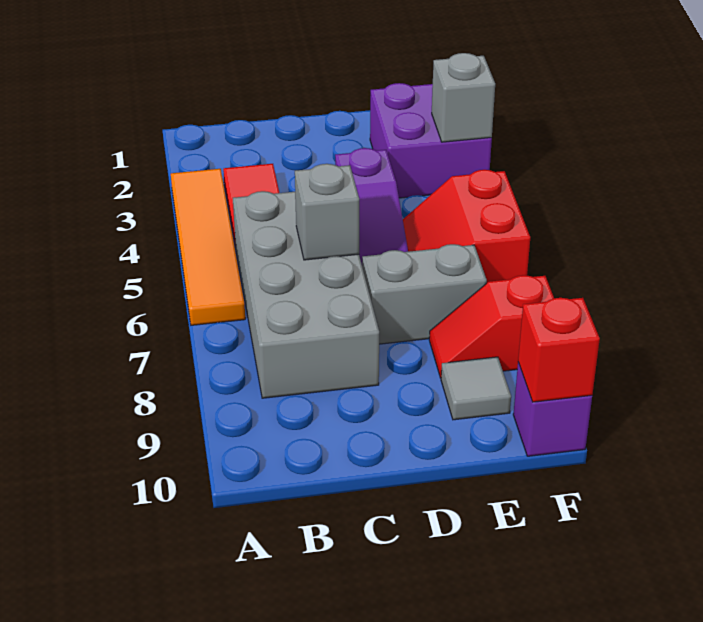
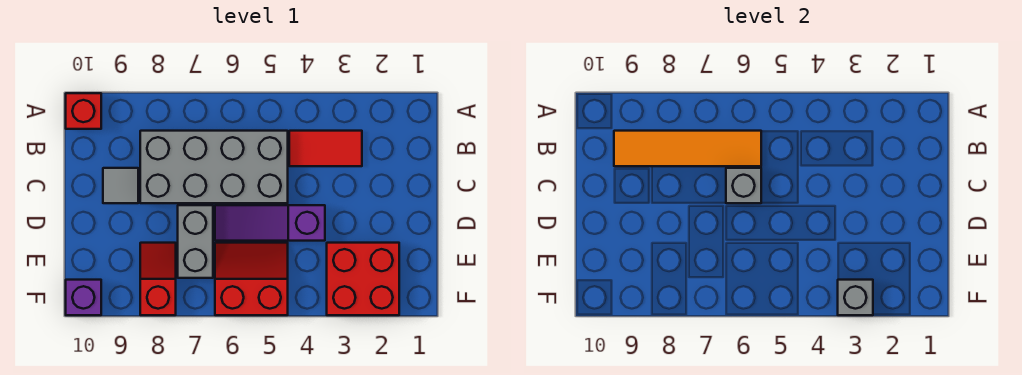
orange 1x4 tile [171,169,245,325] -> orange 1x4 tile moved to [614,131,761,166]
purple 2x2 brick [370,83,492,198] -> red 2x2 brick [327,243,399,315]
grey 1x1 tile [441,357,511,420] -> grey 1x1 tile moved to [103,168,138,203]
red 1x1 brick [518,298,600,402] -> red 1x1 brick moved to [66,93,101,129]

